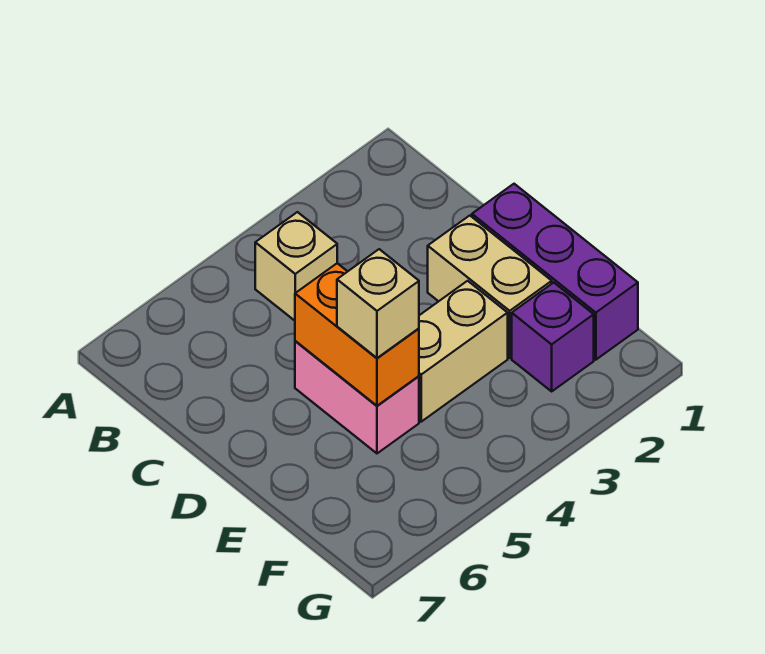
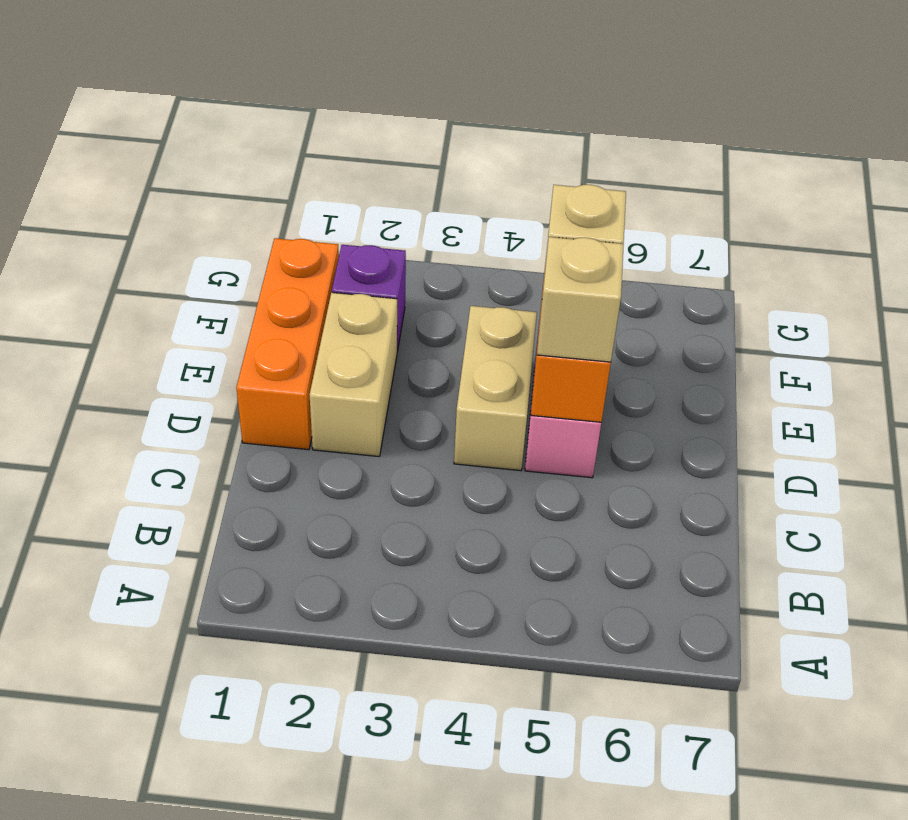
tan 1x1 brick [255,212,337,321] -> tan 1x1 brick moved to [537,237,624,362]
purple 1x3 brick [472,184,638,360] -> orange 1x3 brick [236,238,339,450]
tan 1x2 brick [419,281,508,422] -> tan 1x2 brick turned to [454,306,537,471]

